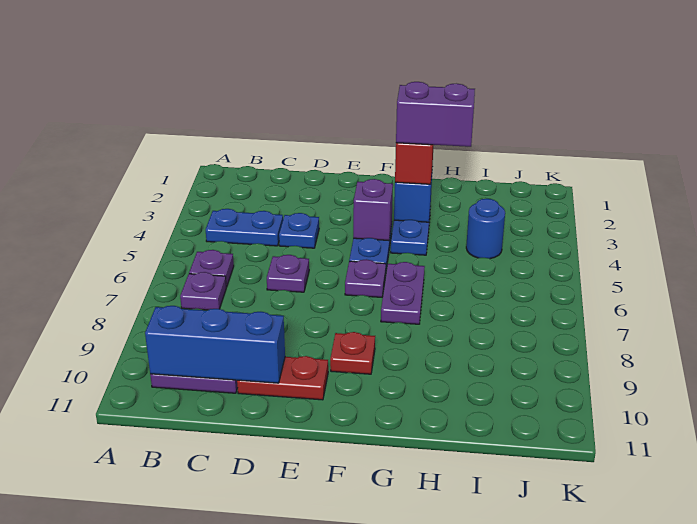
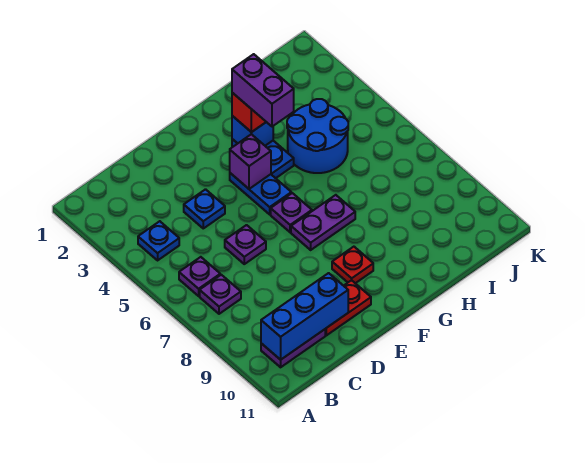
blue 1x2 plate [206,209,283,246] -> blue 1x1 plate [138,221,179,260]
purple 1x2 brick [396,82,475,147] -> purple 1x2 brick turned to [232,54,294,127]
purple 1x2 plate [381,262,425,324] -> purple 1x2 plate turned to [291,195,355,250]
blue 1x1 round brick [466,199,505,259] -> blue 2x2 round brick [287,99,348,173]

